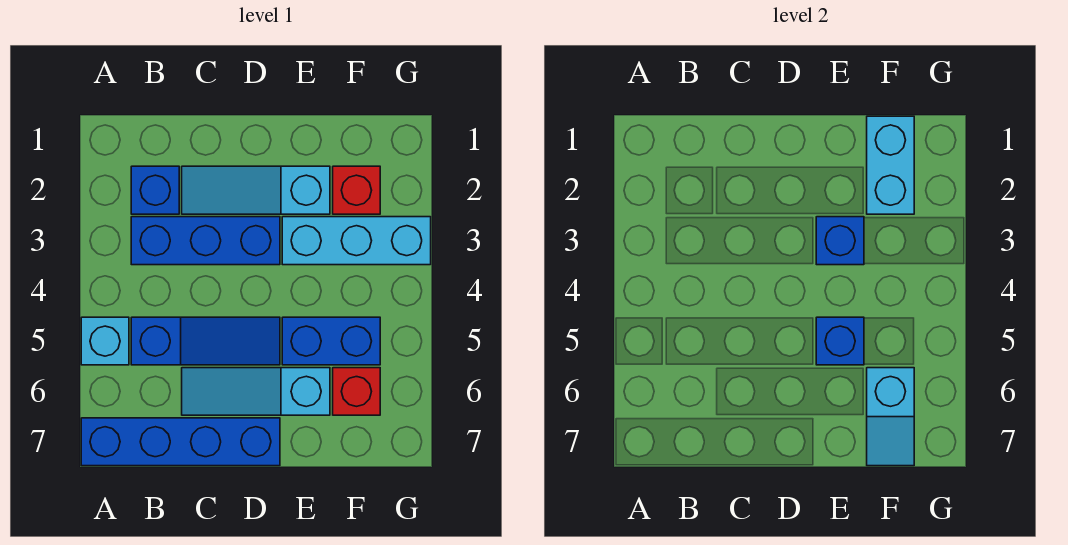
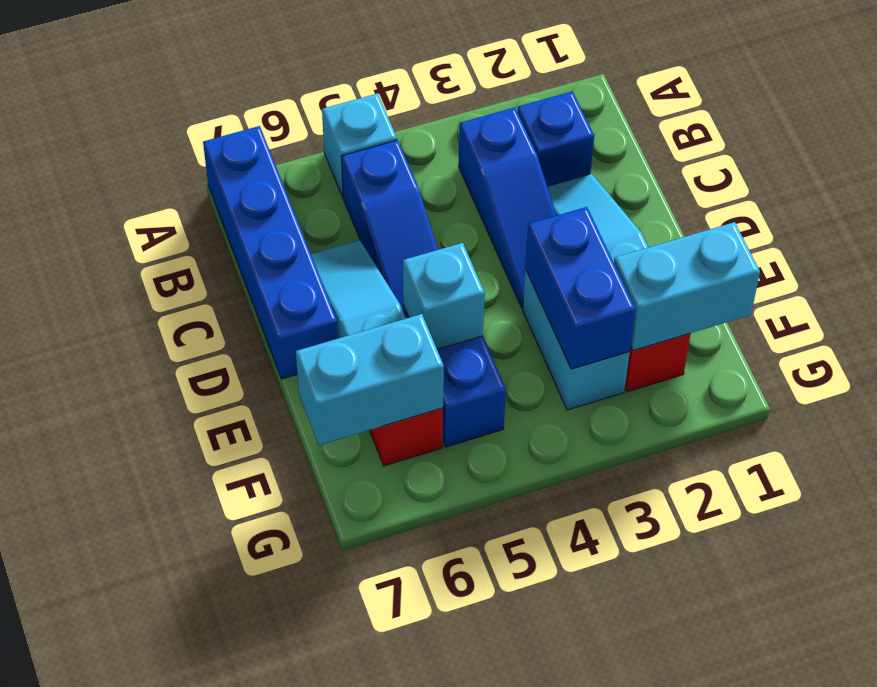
blue 1x3 brick [131,217,280,265] -> blue 1x3 slope [459,107,556,308]
cyan 1x3 brick [282,217,431,265] -> cyan 1x2 brick [523,269,630,410]
blue 1x1 brick [816,217,864,265] -> blue 1x2 brick [525,207,635,369]
blue 1x1 brick [816,317,864,365] -> cyan 1x1 brick [403,243,485,349]
cyan 1x2 slope [867,368,914,466] -> cyan 1x2 brick [296,314,444,445]

